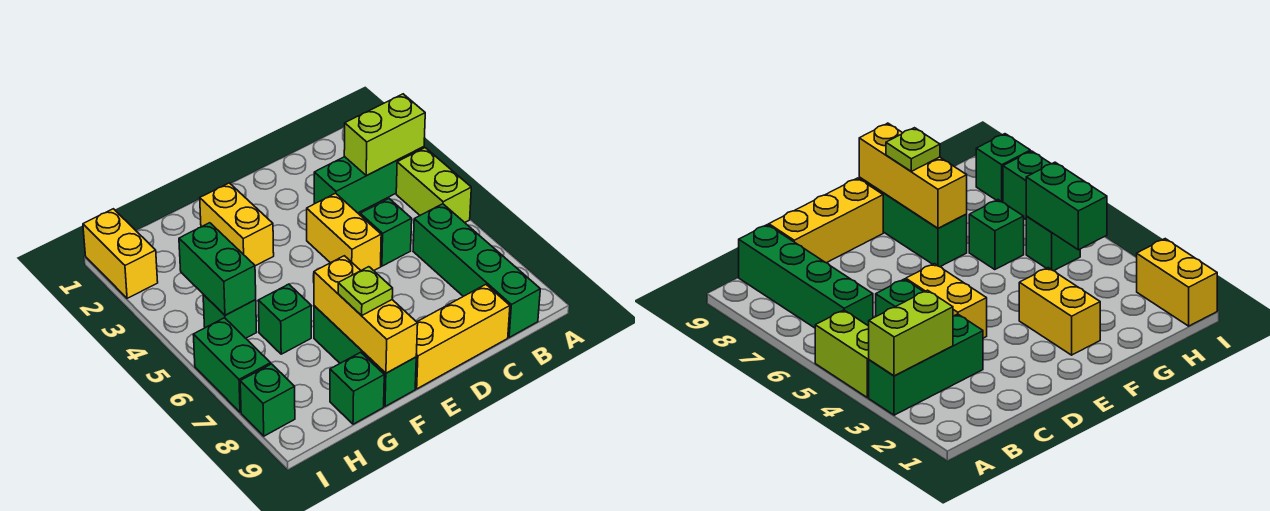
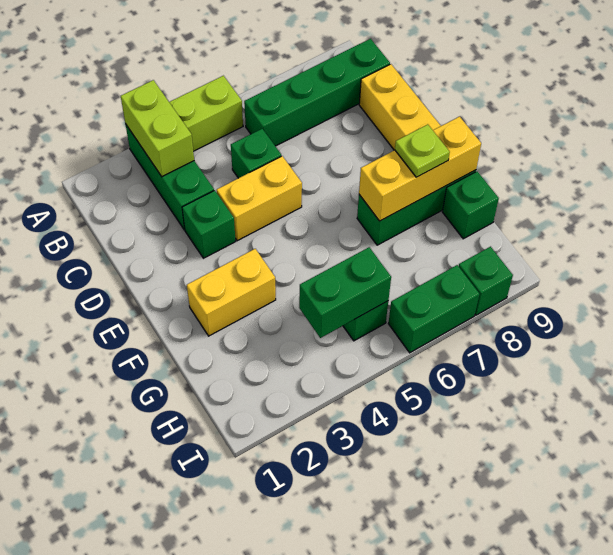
green 1x1 brick [258,284,311,354] -> green 1x1 brick moved to [182,190,236,258]
yellow 1x2 brick [83,209,158,298] -> none

